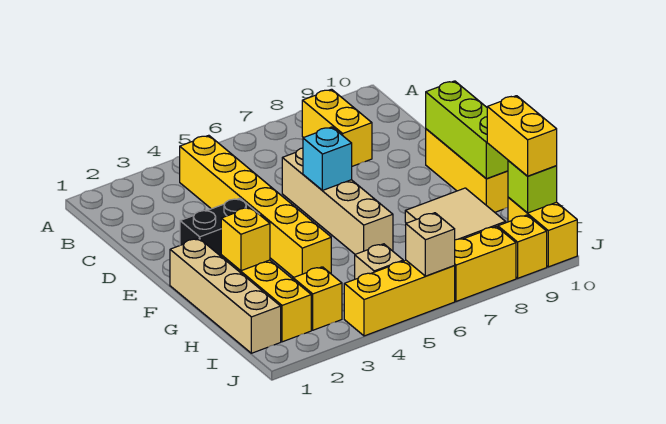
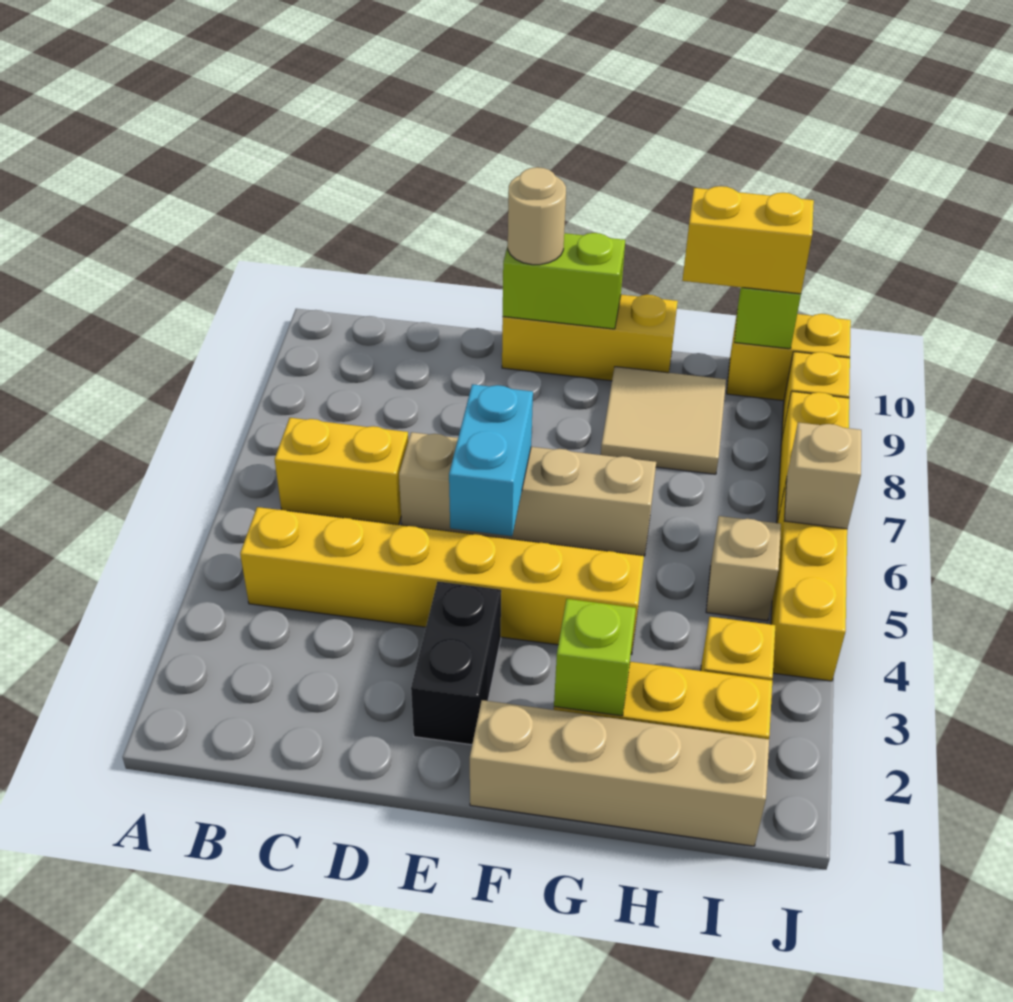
yellow 1x2 brick [302,89,372,166] -> yellow 1x2 brick moved to [275,418,408,525]
cyan 1x1 brick [303,127,352,190] -> cyan 1x2 brick [449,384,533,536]
lime 1x3 brick [426,81,508,179] -> lime 1x2 brick [503,233,625,329]
none -> tan 1x1 round brick [508,167,566,265]
yellow 1x1 brick [221,207,270,271] -> lime 1x1 brick [554,599,636,716]

